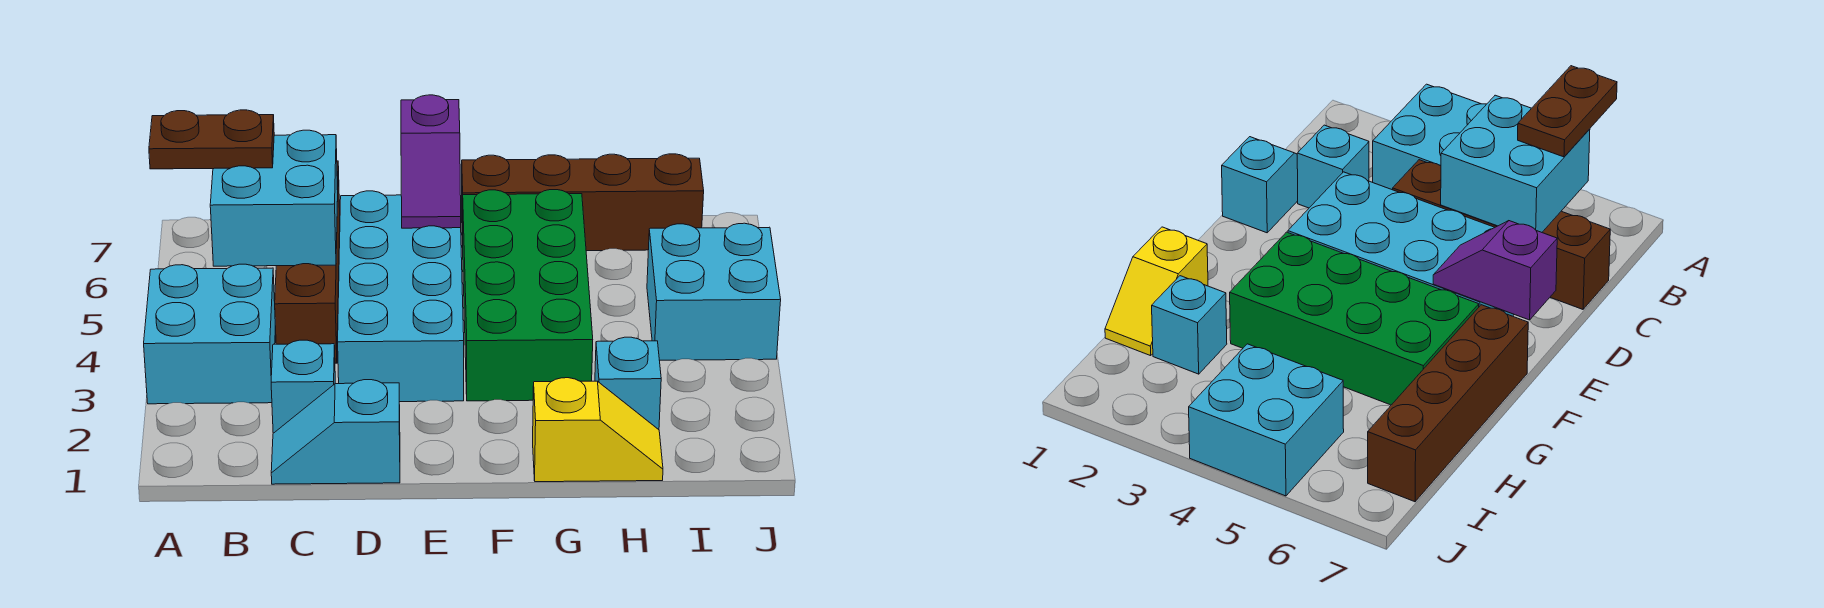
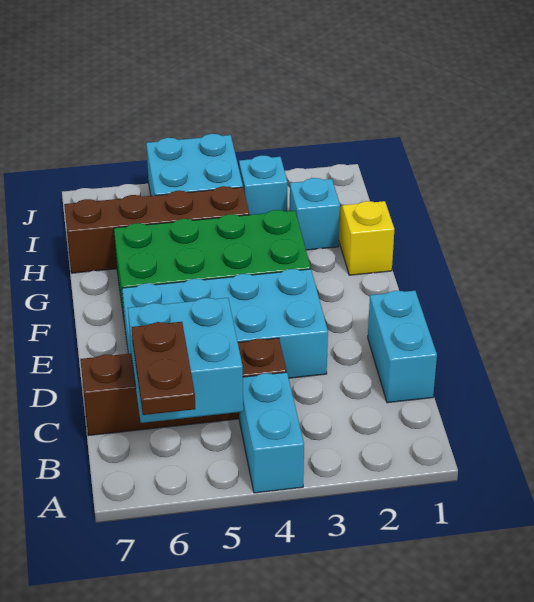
cyan 2x2 brick [144,264,275,404] -> cyan 1x2 brick [239,372,304,493]
cyan 1x2 slope [271,380,400,484] -> cyan 1x2 brick [368,291,437,403]
cyan 1x1 brick [271,340,335,433] -> cyan 1x1 brick moved to [239,155,287,215]
purple 1x2 slope [401,95,461,228] -> none
brown 1x4 brick [462,154,704,251] -> brown 1x4 brick turned to [64,186,249,273]

